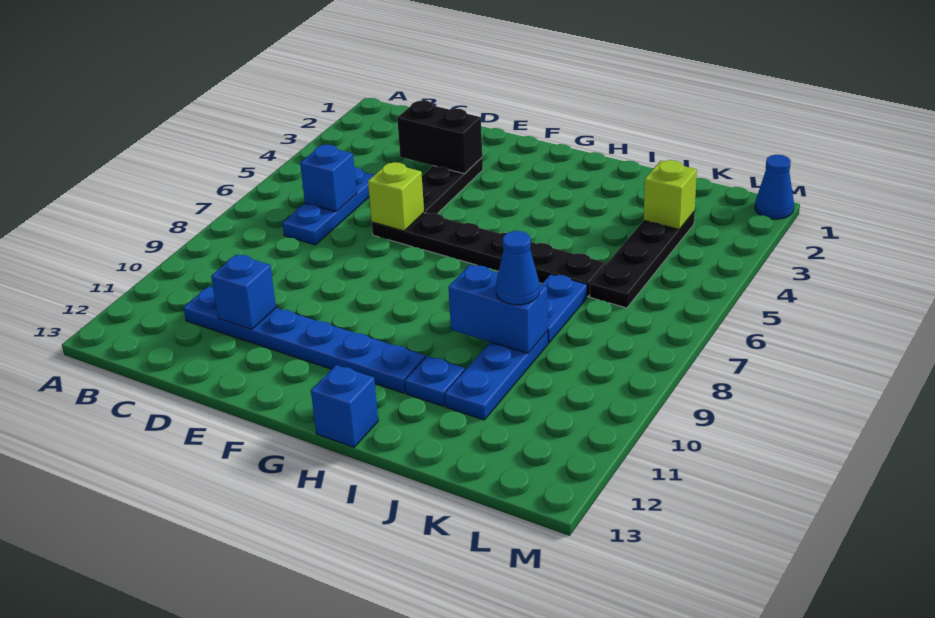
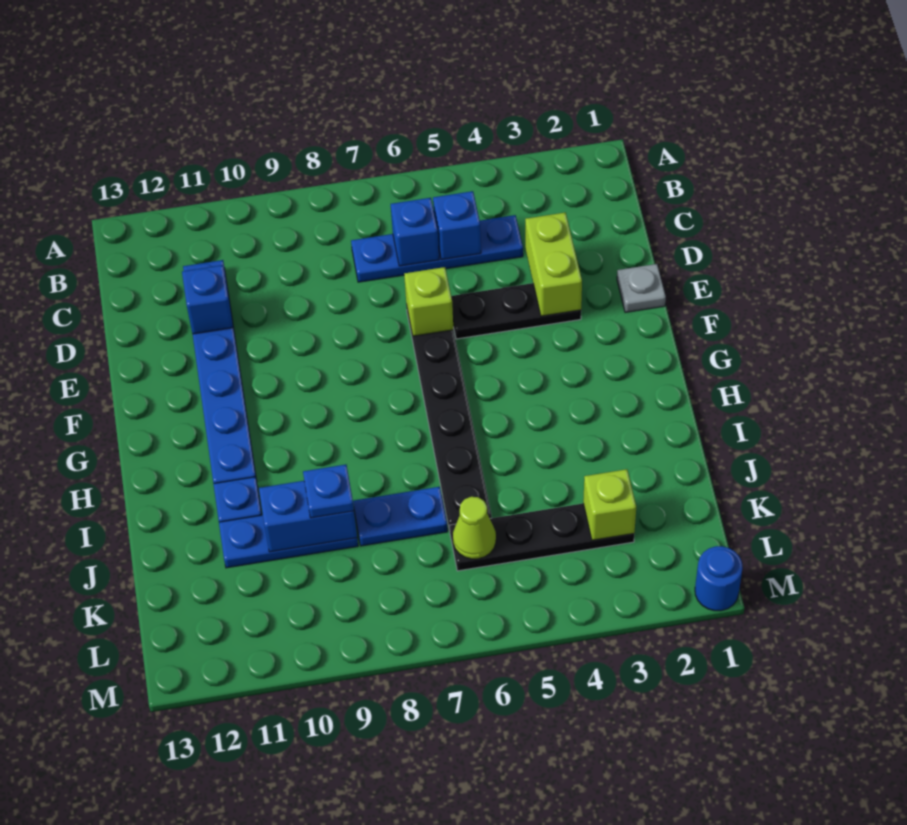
blue 1x3 plate [282,167,374,245] -> blue 1x4 plate [351,215,523,282]
black 1x2 brick [397,100,482,174] -> lime 1x2 brick [525,212,582,316]
none -> grey 1x1 plate [617,264,666,312]
blue 1x1 brick [311,365,378,447] -> blue 1x1 brick moved to [433,191,481,260]
blue 1x2 brick [449,265,548,353] -> blue 1x2 brick turned to [259,481,357,552]
blue 1x1 cone [496,231,539,305] -> blue 1x1 plate [303,465,354,518]
none -> lime 1x1 cone [453,497,496,559]
blue 1x1 cone [755,155,794,219] -> blue 1x1 round brick [695,546,743,611]

